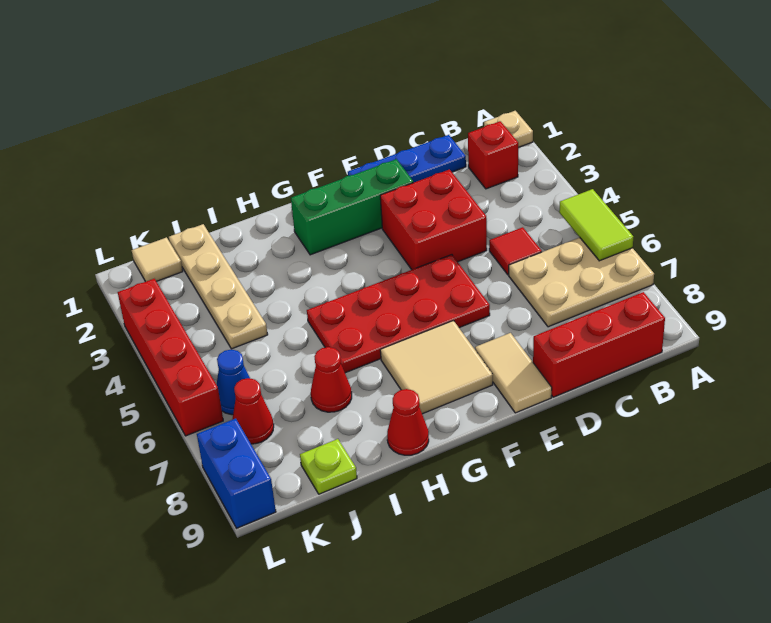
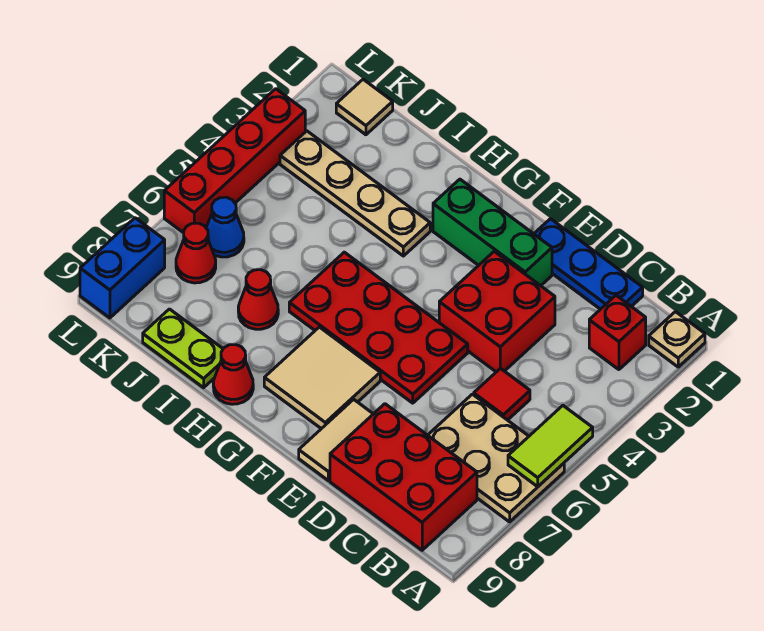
red 1x3 brick [533,292,665,397] -> red 2x3 brick [330,404,477,550]
tan 1x4 plate [169,224,268,349] -> tan 1x4 plate turned to [280,131,430,256]
lime 1x1 plate [300,439,357,494] -> lime 1x2 plate [143,309,223,388]

